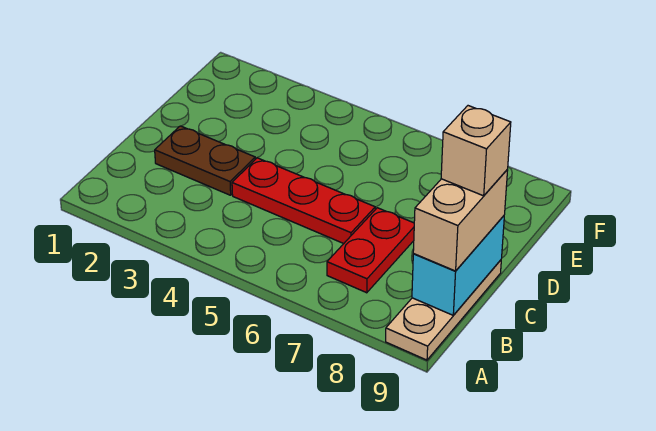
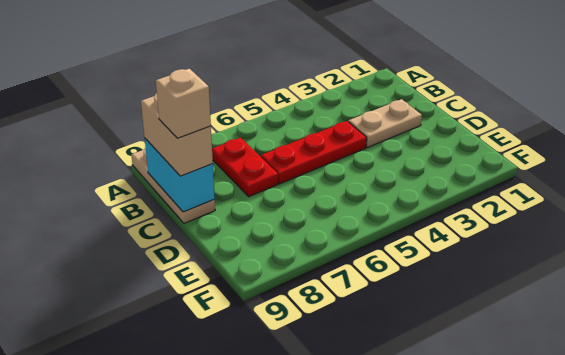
brown 1x2 plate [155,126,255,195] -> tan 1x2 plate [348,99,422,147]

